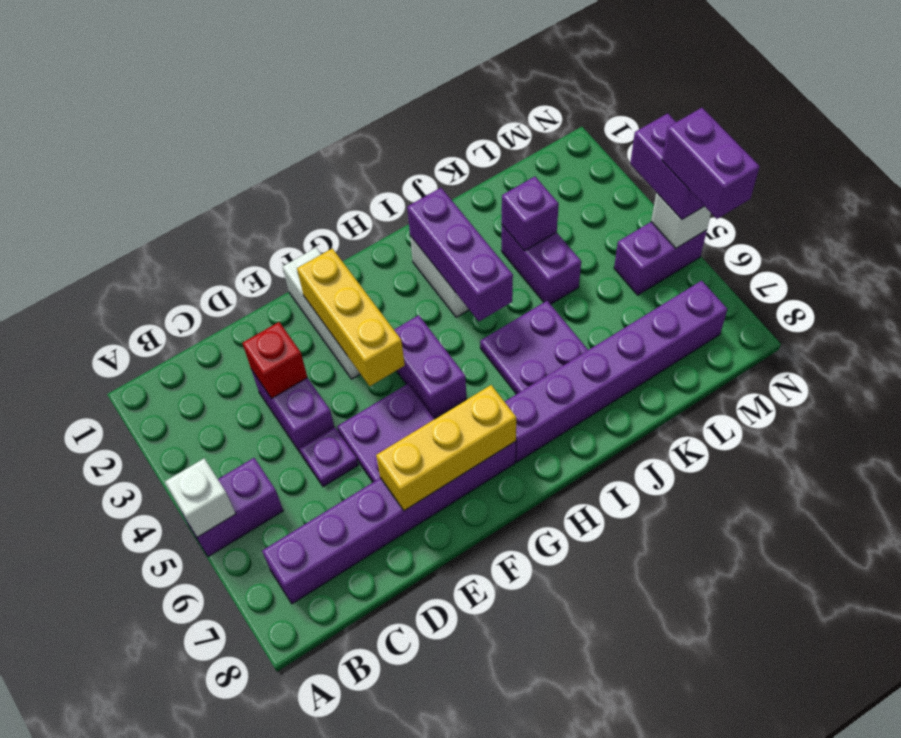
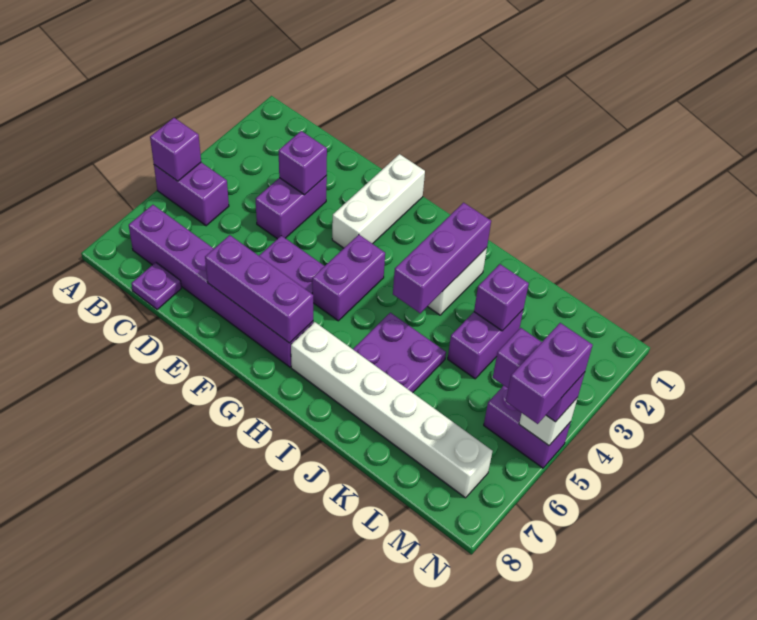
white 1x1 brick [165,459,236,537] -> purple 1x1 brick [150,118,201,181]
red 1x1 brick [242,322,308,399] -> purple 1x1 brick [279,131,327,195]
purple 1x1 plate [300,428,358,487] -> purple 1x1 plate moved to [131,262,181,309]
yellow 1x3 brick [376,385,516,511] -> purple 1x3 brick [205,235,313,343]
yellow 1x3 brick [297,248,405,386] -> none
purple 1x6 brick [505,281,727,462] -> white 1x6 brick [291,322,493,498]
purple 1x2 brick [630,113,704,219] -> purple 1x2 brick turned to [493,328,585,422]

